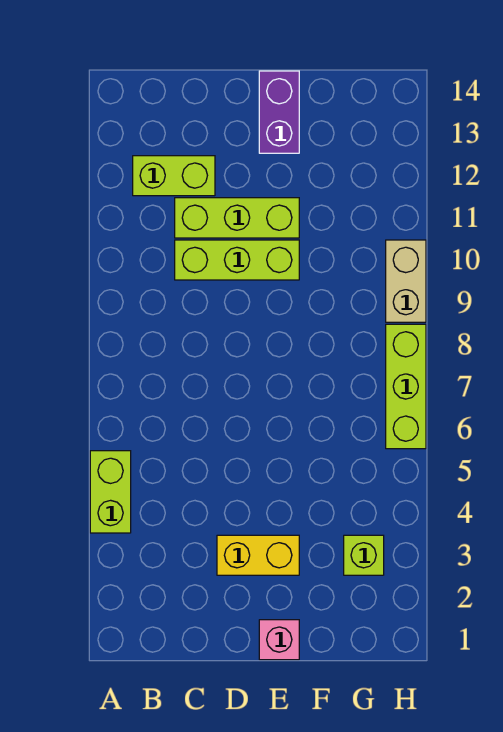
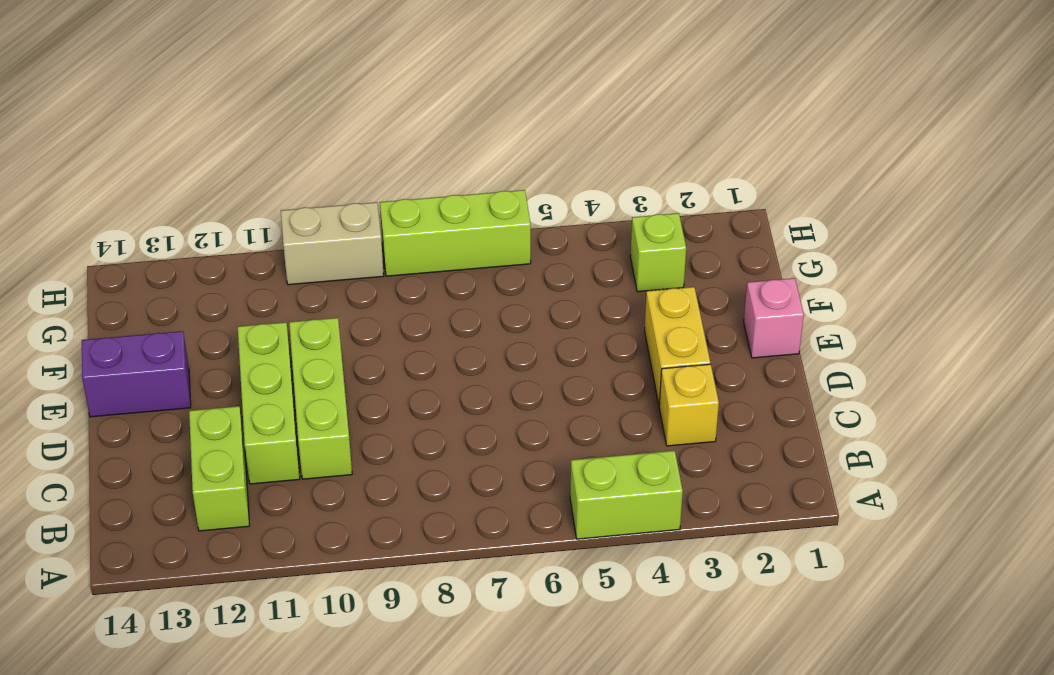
none -> yellow 1x1 brick [659,364,719,446]

